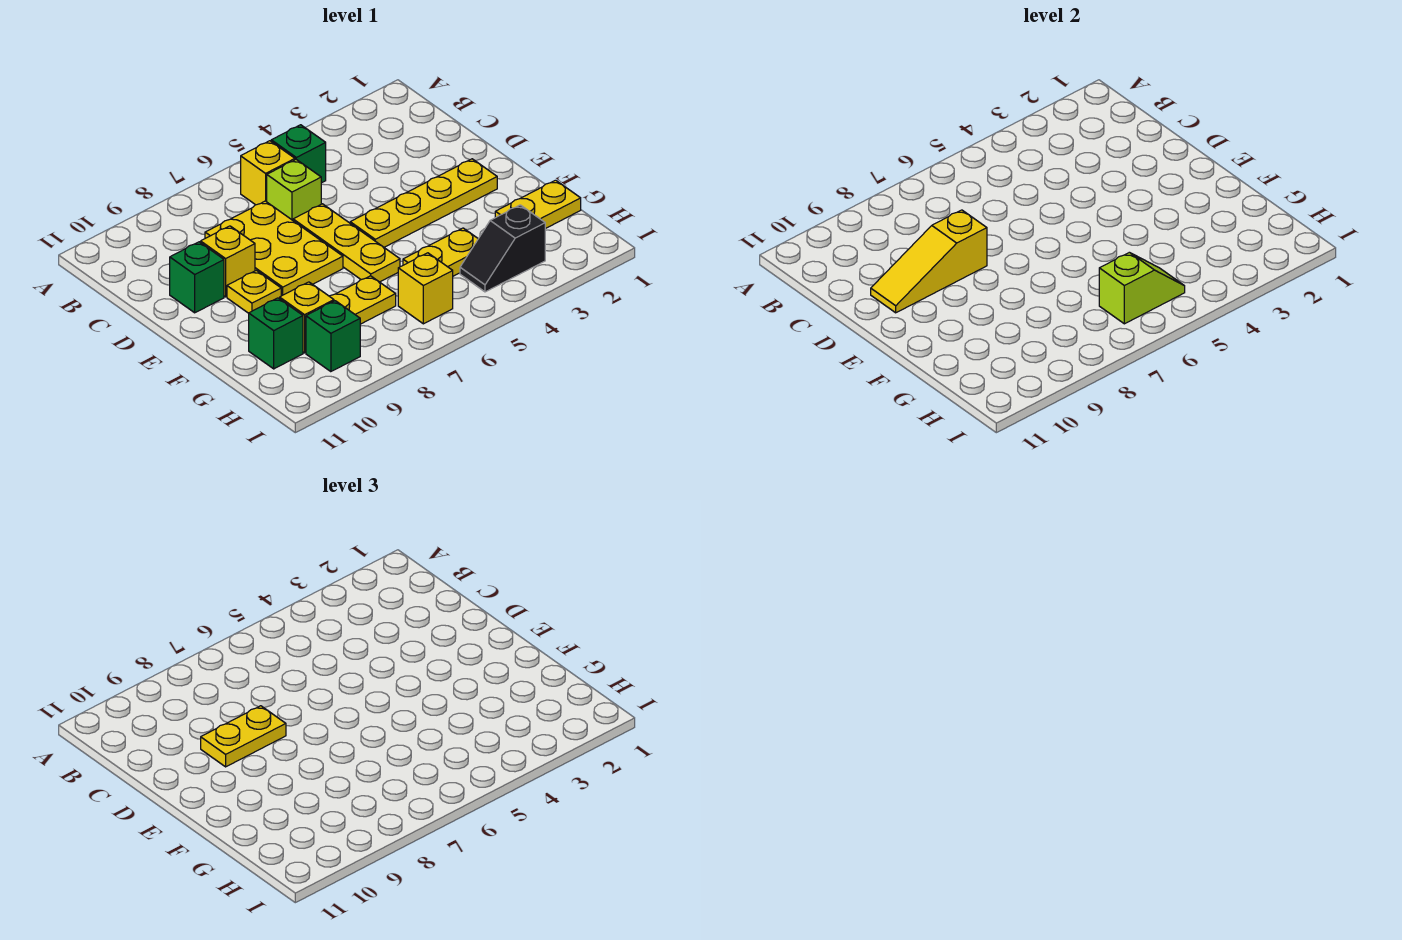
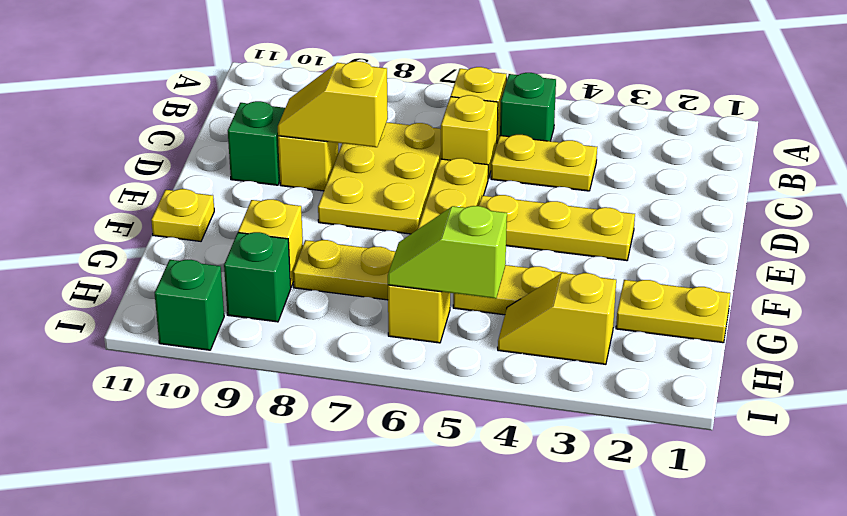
lime 1x1 brick [267,160,321,220] -> yellow 1x1 brick [441,95,498,179]
yellow 1x3 slope [871,210,987,313] -> yellow 1x2 slope [278,61,388,147]
yellow 1x2 plate [201,706,286,767] -> yellow 1x2 plate moved to [491,135,597,191]
yellow 1x4 plate [350,159,497,247] -> yellow 1x3 plate [479,195,635,261]
yellow 1x1 plate [227,270,281,313] -> yellow 1x1 plate moved to [151,189,214,241]
green 1x1 brick [249,298,303,369] -> green 1x1 brick moved to [155,260,224,350]
black 1x2 slope [460,205,545,292] -> yellow 1x2 slope [498,273,616,364]
lime 1x2 slope [1099,252,1185,324] -> lime 1x2 slope turned to [388,206,507,299]

